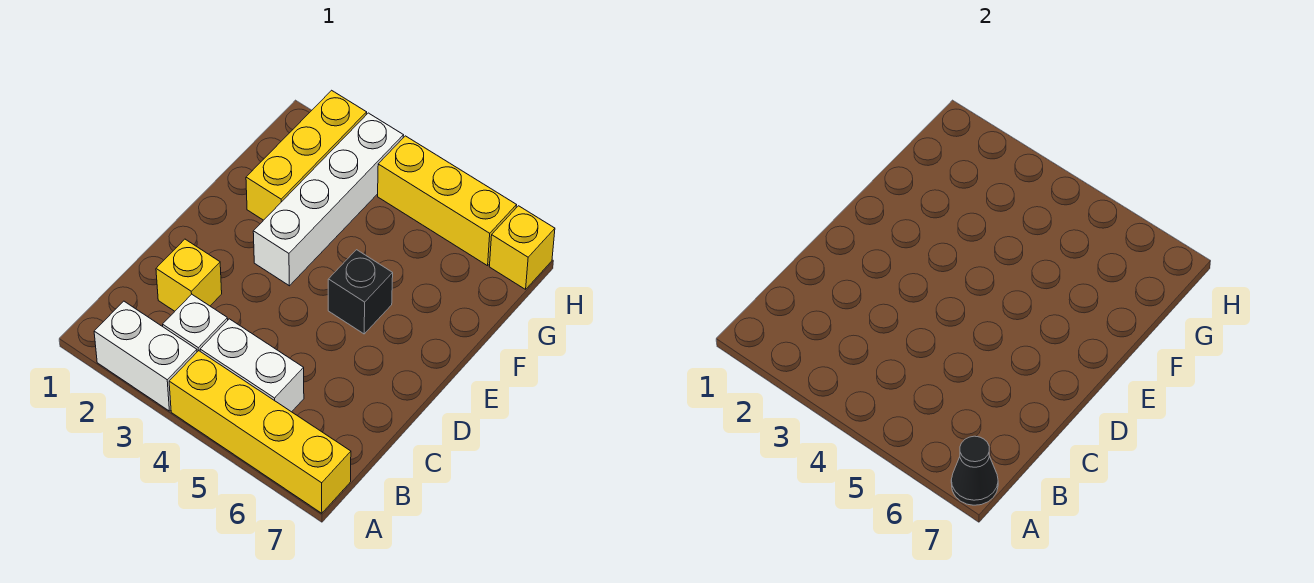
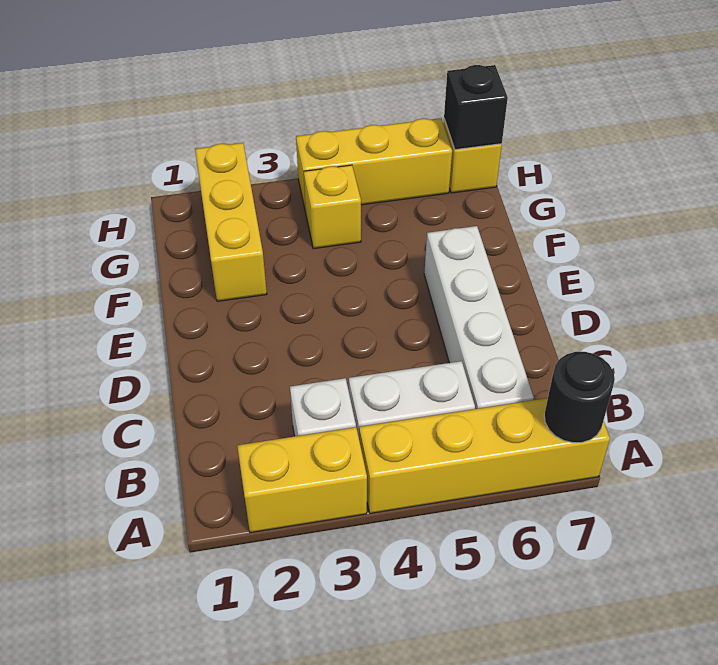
white 1x2 brick [94,301,197,411] -> yellow 1x2 brick [237,427,367,533]
black 1x1 cone [951,436,998,505] -> black 1x1 round brick [544,352,615,443]
yellow 1x1 brick [156,239,222,311] -> yellow 1x1 brick moved to [304,165,361,249]
white 1x4 brick [253,113,404,286] -> white 1x4 brick moved to [424,226,534,409]
black 1x1 brick [328,250,393,334] -> black 1x1 brick moved to [444,65,508,150]

